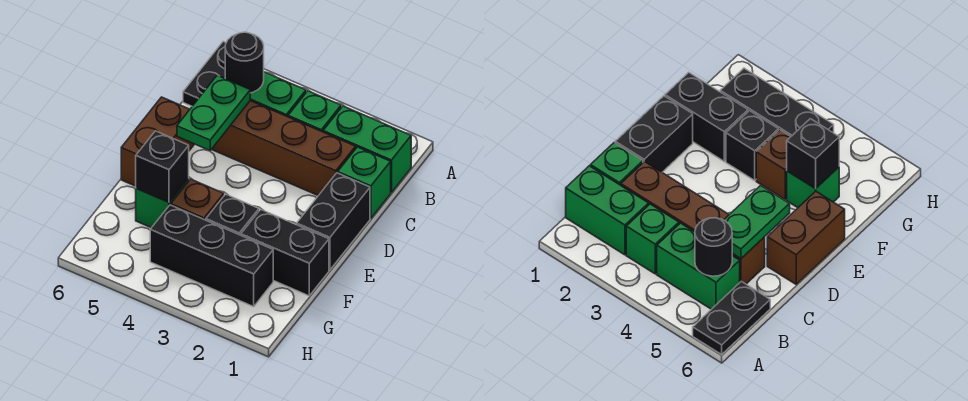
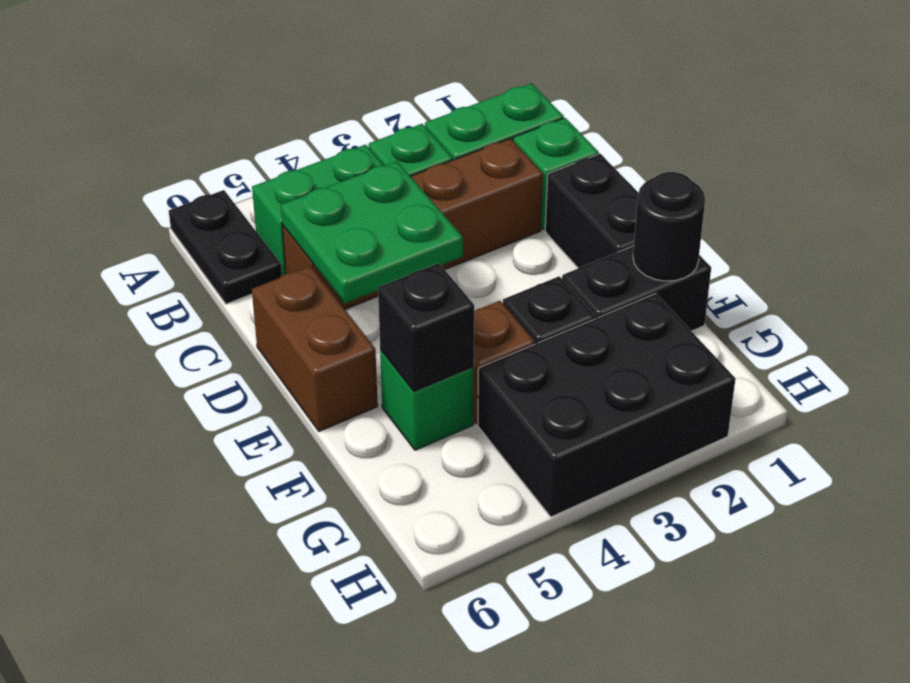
black 1x1 round brick [225,32,264,93] -> black 1x1 round brick moved to [633,172,705,281]
green 1x2 plate [177,75,250,150] -> green 2x2 plate [281,161,463,303]
black 1x3 brick [150,205,273,307] -> black 2x3 brick [478,294,735,517]

